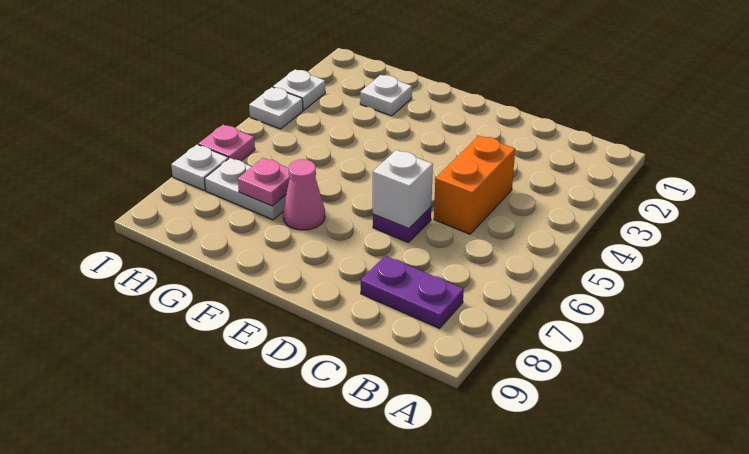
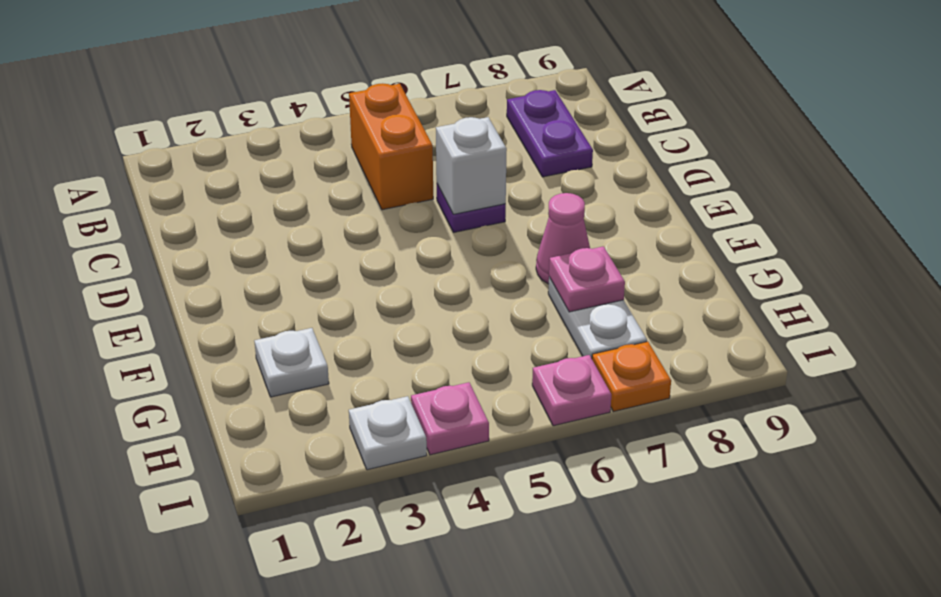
orange 1x2 brick [434,136,515,234] -> orange 1x2 brick turned to [349,83,433,210]
white 1x1 plate [249,87,303,129] -> pink 1x1 plate [411,382,489,455]
white 1x1 plate [171,145,229,190] -> orange 1x1 plate [592,342,671,412]

